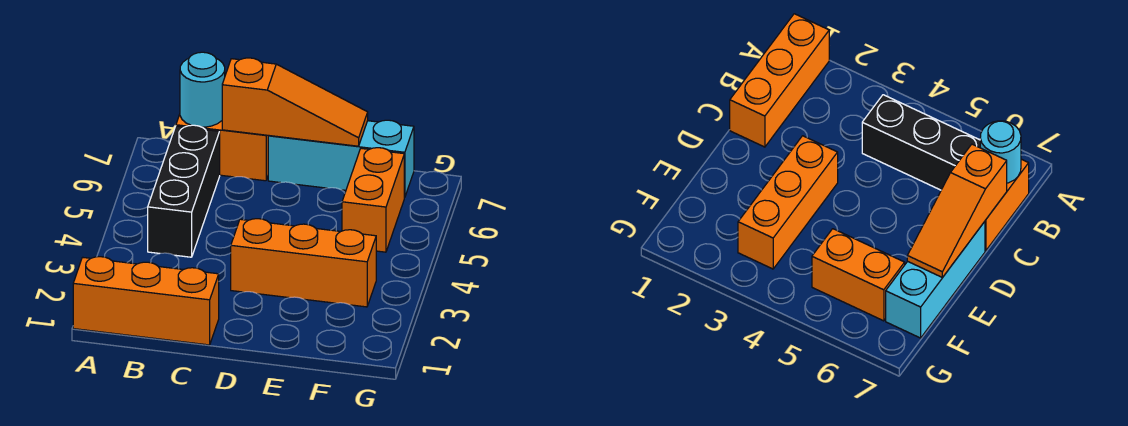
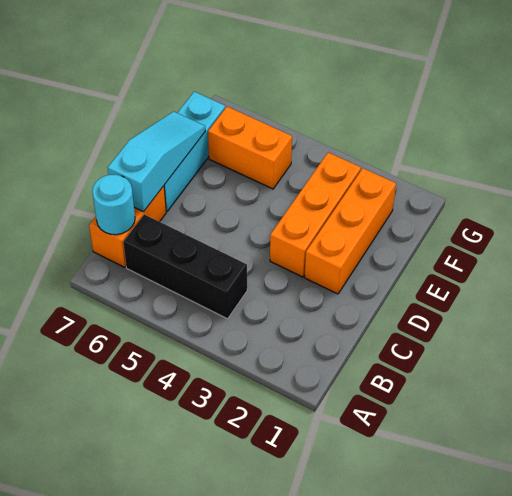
orange 1x3 brick [73,257,219,345] -> orange 1x3 brick moved to [305,168,396,294]
orange 1x3 slope [222,58,368,146] -> cyan 1x3 slope [108,111,205,212]

